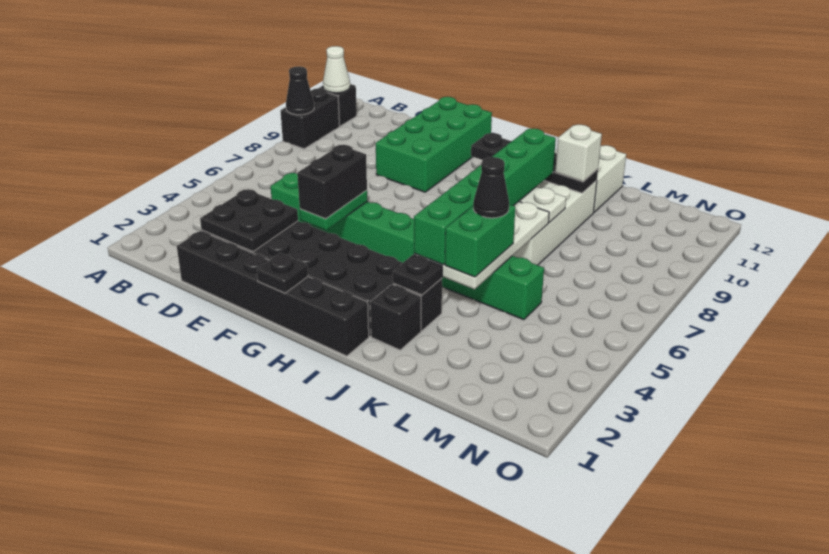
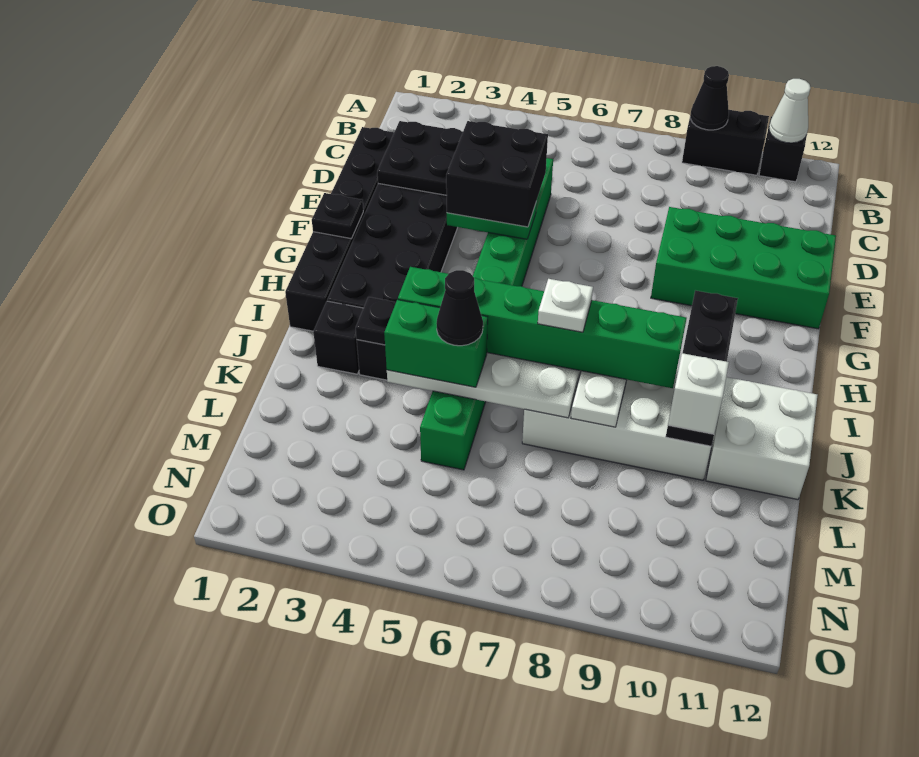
black 1x2 brick [297,145,367,219] -> black 2x2 brick [446,121,548,227]
none -> white 1x1 plate [538,279,593,332]

